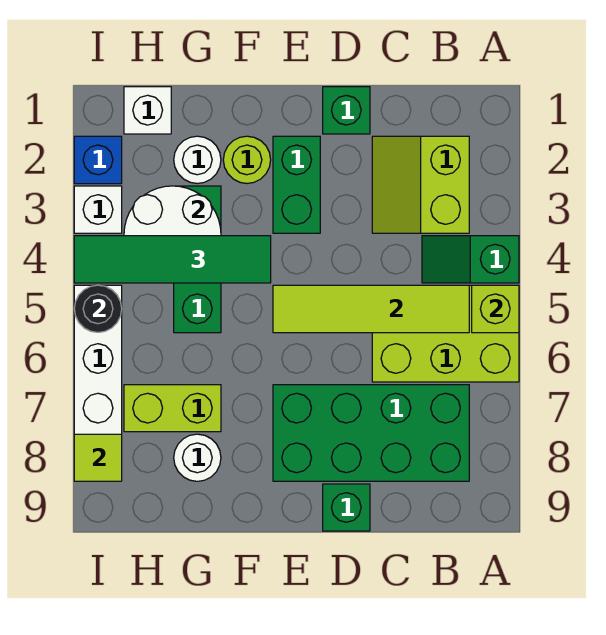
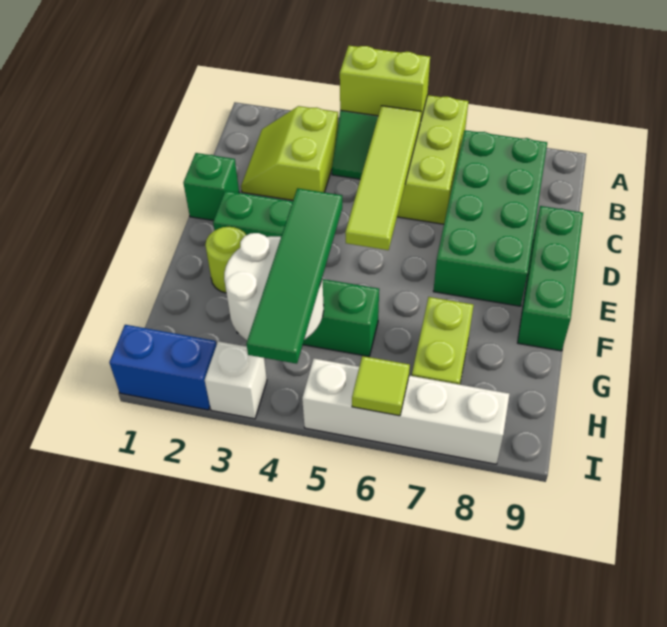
lime 1x1 brick [472,285,519,333] -> lime 1x2 brick [340,46,430,119]
lime 2x2 slope [372,136,469,233] -> lime 2x2 slope turned to [241,106,338,200]
green 1x1 brick [323,484,370,531] -> green 1x3 brick [518,206,583,351]
white 1x1 round brick [174,136,221,184] -> none
white 1x1 round brick [174,434,221,481] -> none
white 1x1 brick [124,87,171,134] -> none
blue 1x1 brick [74,136,122,184] -> blue 1x2 brick [109,325,216,410]
black 1x1 round brick [74,285,122,332] -> none
lime 1x1 tile [74,434,122,481] -> lime 1x1 tile moved to [352,356,410,416]

